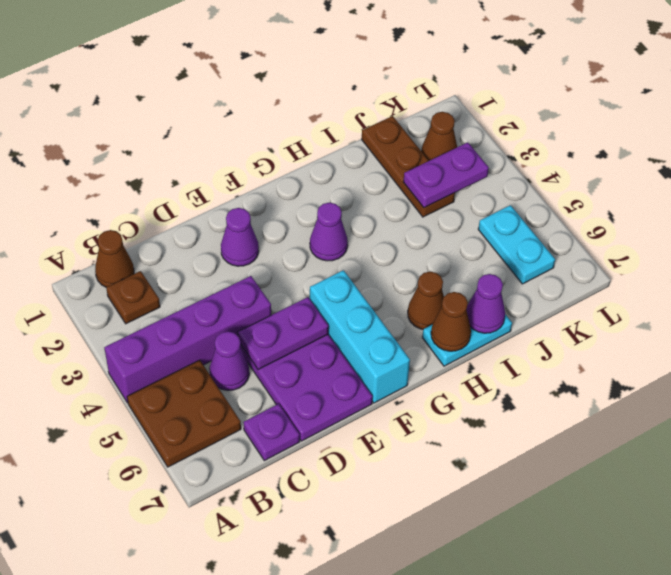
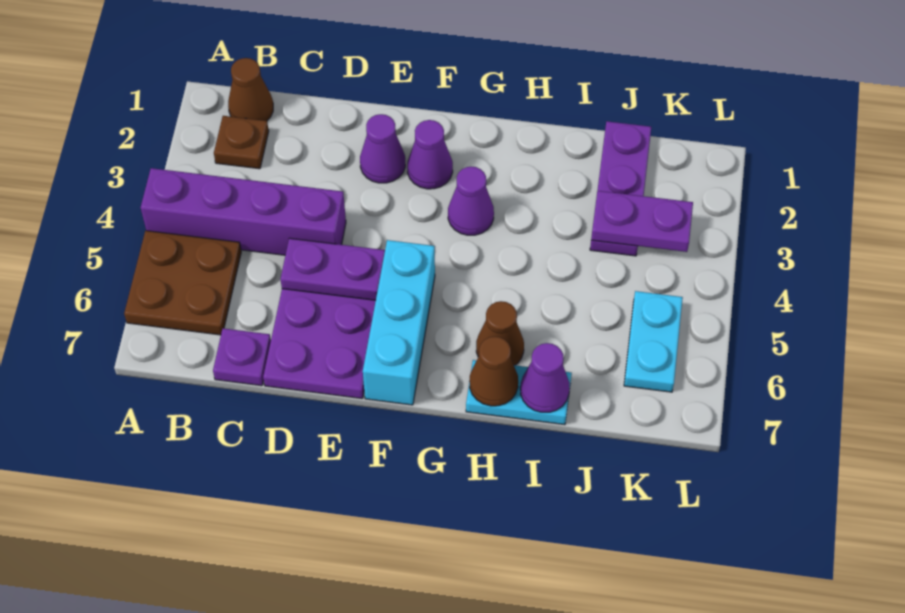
purple 1x1 cone [209,331,249,390] -> purple 1x1 cone moved to [407,120,453,189]
brown 1x3 plate [362,116,455,217] -> purple 1x3 plate [590,121,651,256]
brown 1x1 cone [421,112,457,161] -> none

